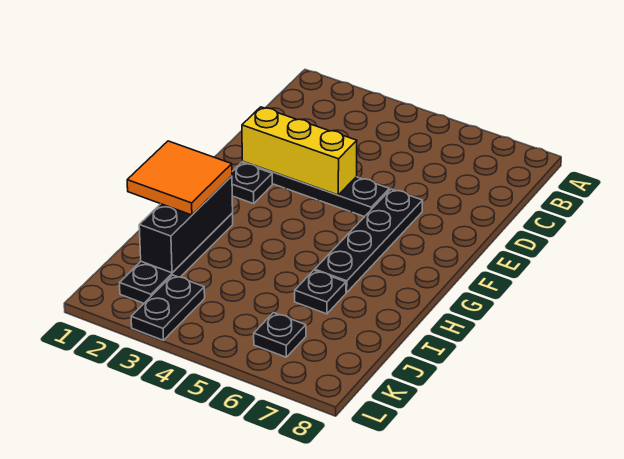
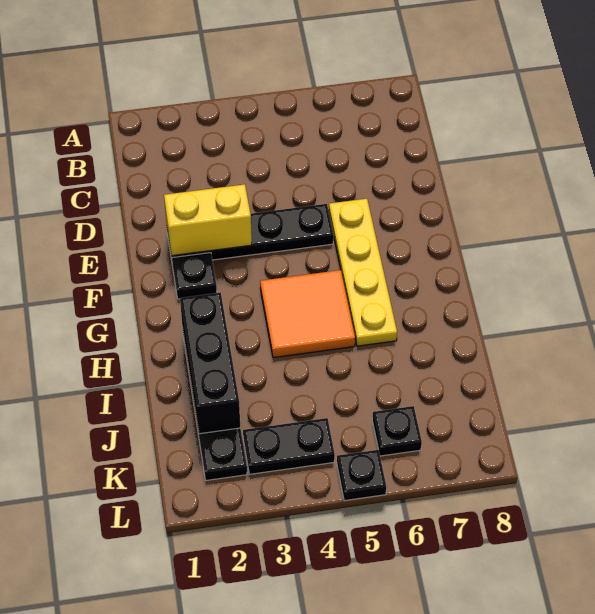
yellow 1x3 brick [242,107,357,195] -> yellow 1x2 brick [164,184,252,256]
black 1x4 plate [315,189,423,293] -> yellow 1x4 plate [329,199,397,346]
orange 2x2 tile [127,141,232,215] -> orange 2x2 tile moved to [260,270,355,358]
black 1x1 plate [295,270,346,314] -> black 1x1 plate moved to [337,450,386,501]
black 1x2 plate [131,275,205,340] -> black 1x2 plate turned to [243,418,335,474]

